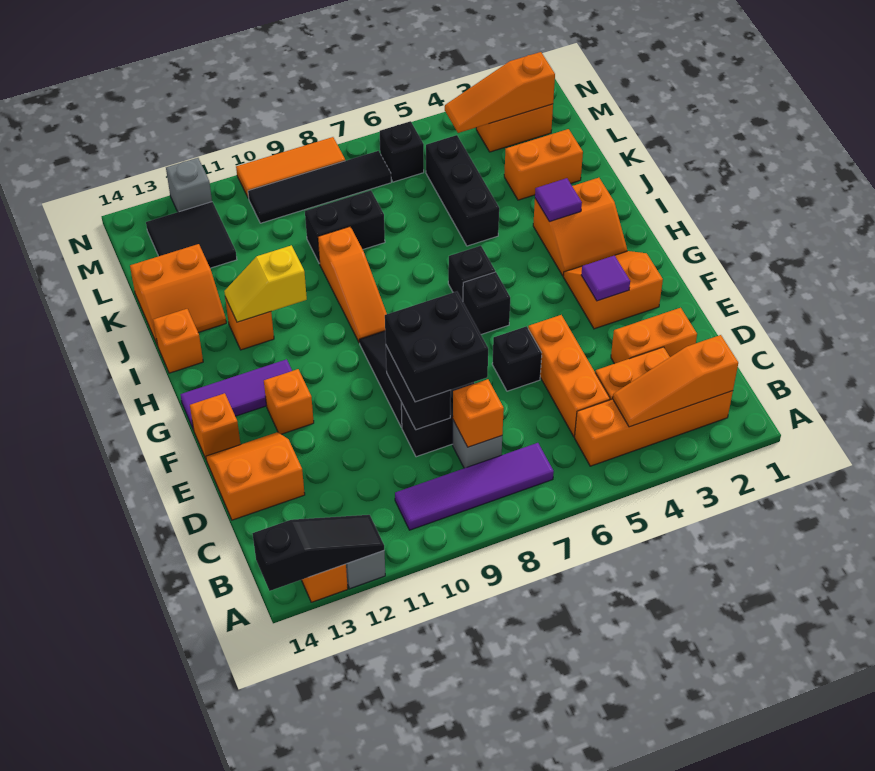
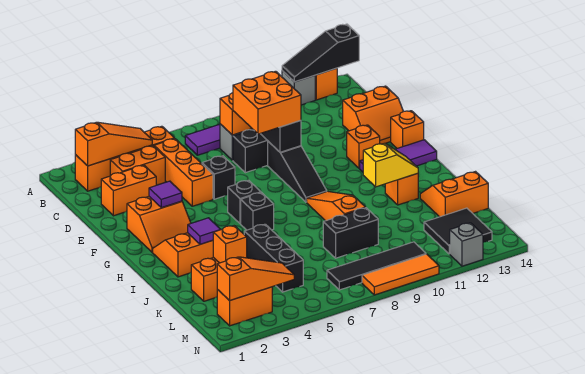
black 2x2 brick [385,292,488,402] -> orange 2x2 brick [233,71,301,134]
orange 1x1 brick [153,309,203,373] -> orange 1x1 brick moved to [213,226,247,263]
black 1x1 brick [380,121,424,182] -> none

